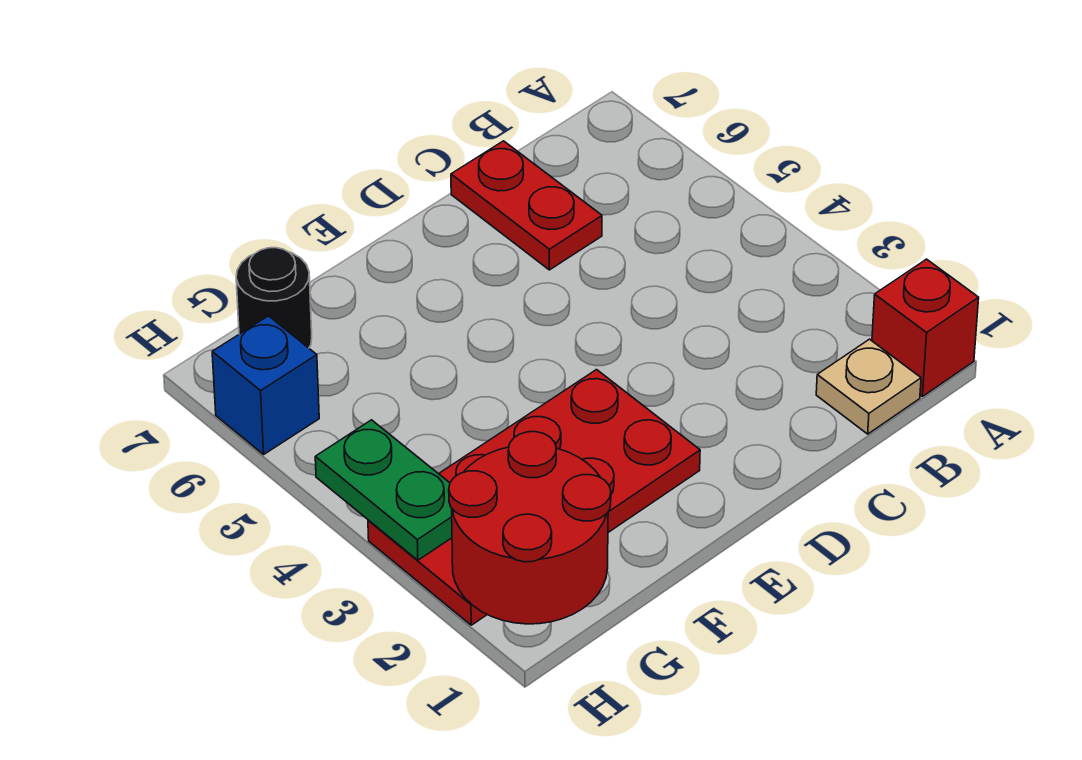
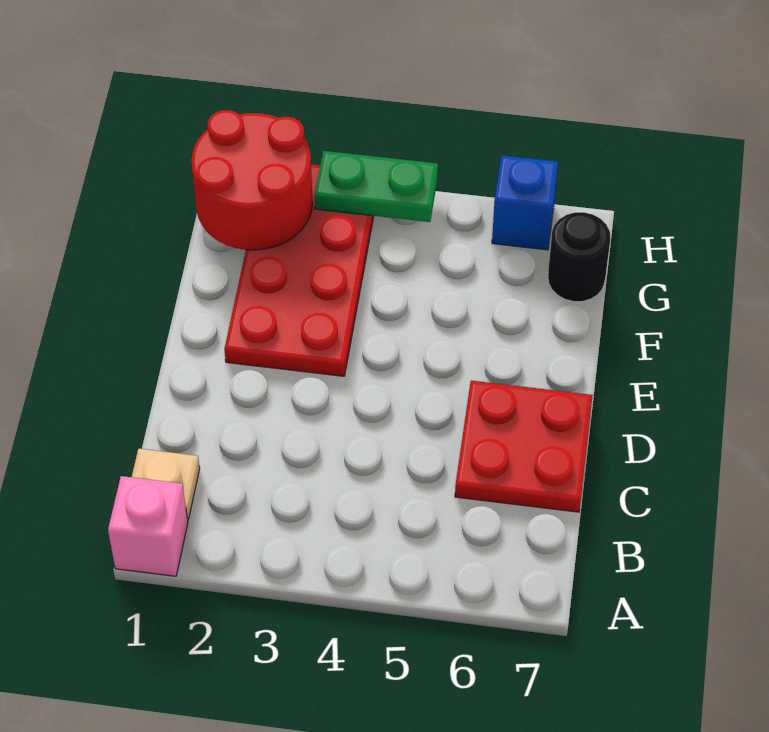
red 1x1 brick [872,259,979,396] -> pink 1x1 brick [108,476,188,576]
red 1x2 plate [451,141,602,270] -> red 2x2 plate [455,381,593,512]

